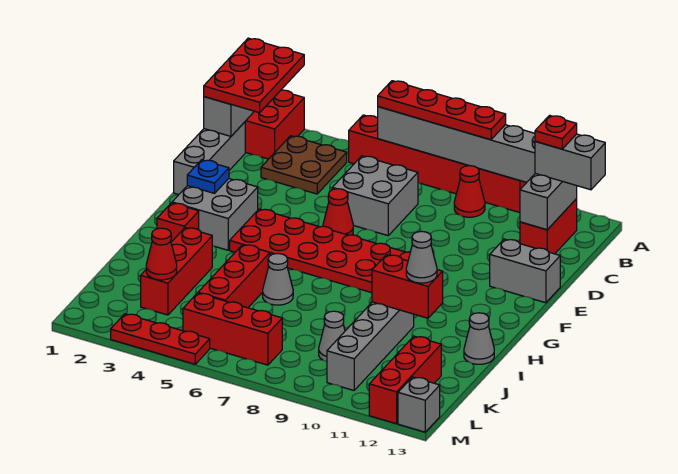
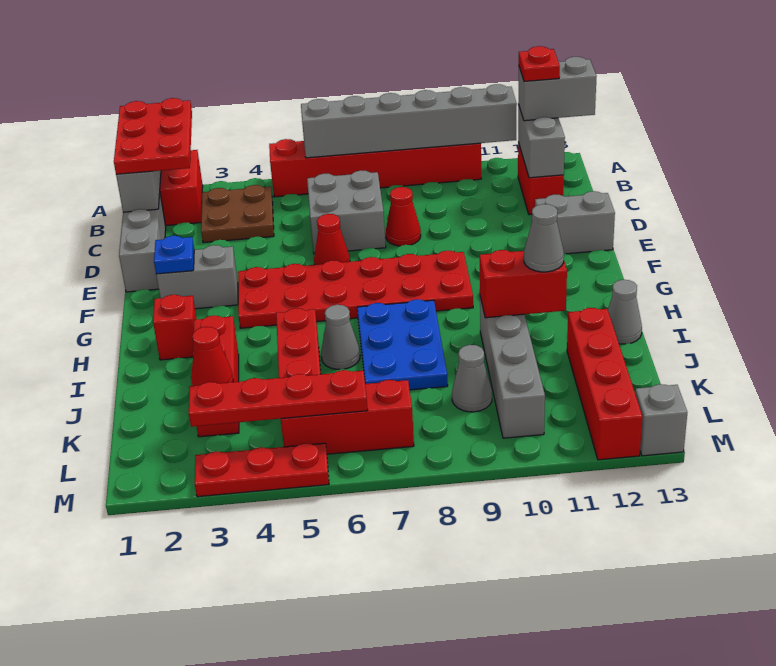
red 1x4 plate [378,81,506,140] -> red 1x4 plate moved to [189,370,368,427]
red 1x1 cone [454,166,485,217] -> red 1x1 cone moved to [386,187,421,246]
grey 2x2 brick [172,179,258,250] -> grey 1x2 brick [156,245,238,309]
none -> blue 2x3 plate [357,299,448,390]
red 1x3 brick [369,336,441,424] -> red 1x4 brick [567,308,643,460]

